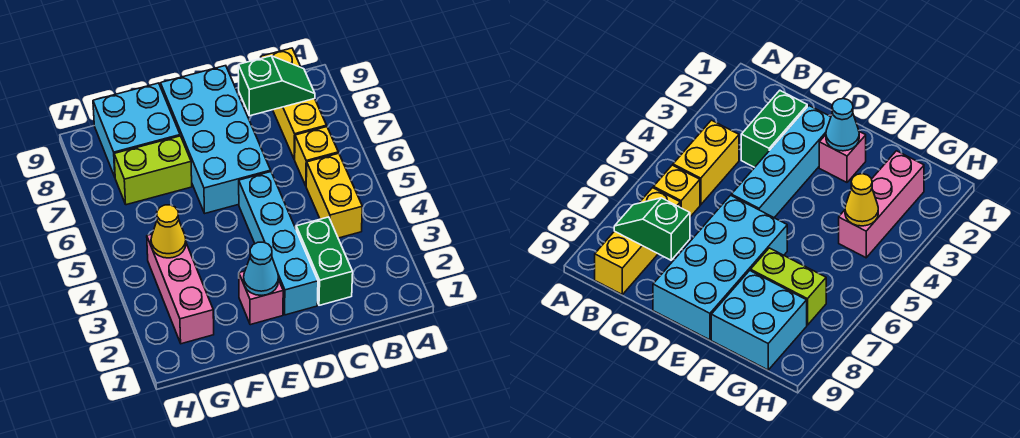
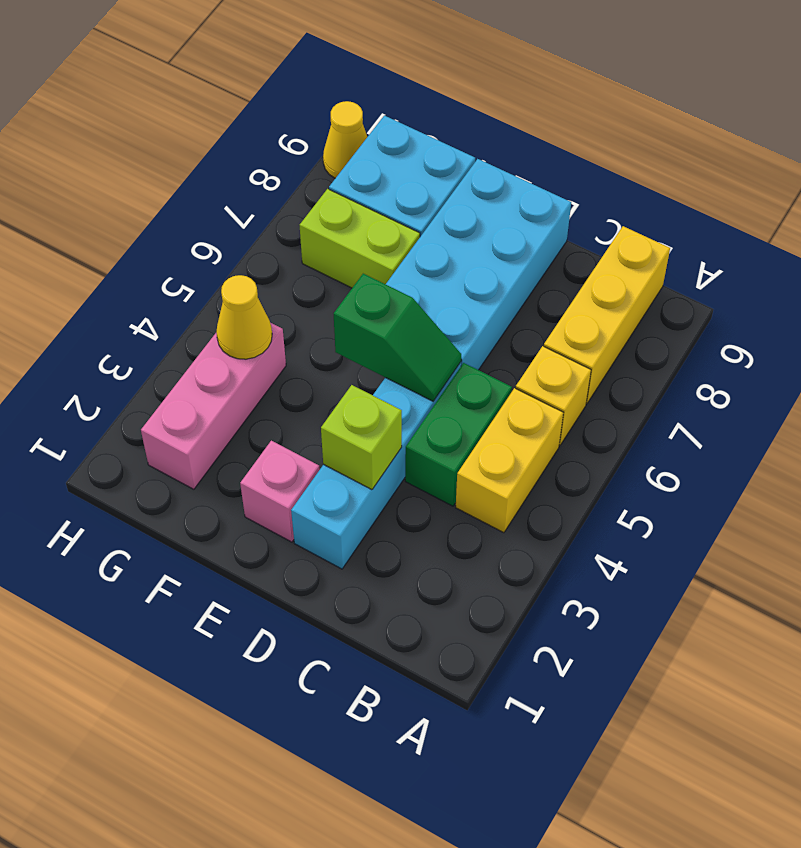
green 1x2 slope [238,56,315,116] -> green 1x2 slope moved to [334,274,461,401]
green 1x2 brick [296,217,353,305] -> green 1x2 brick moved to [405,363,512,506]
none -> lime 1x1 brick [321,385,402,490]
cyan 1x1 cone [244,242,279,295] -> none
none -> yellow 1x1 cone [323,101,367,178]

